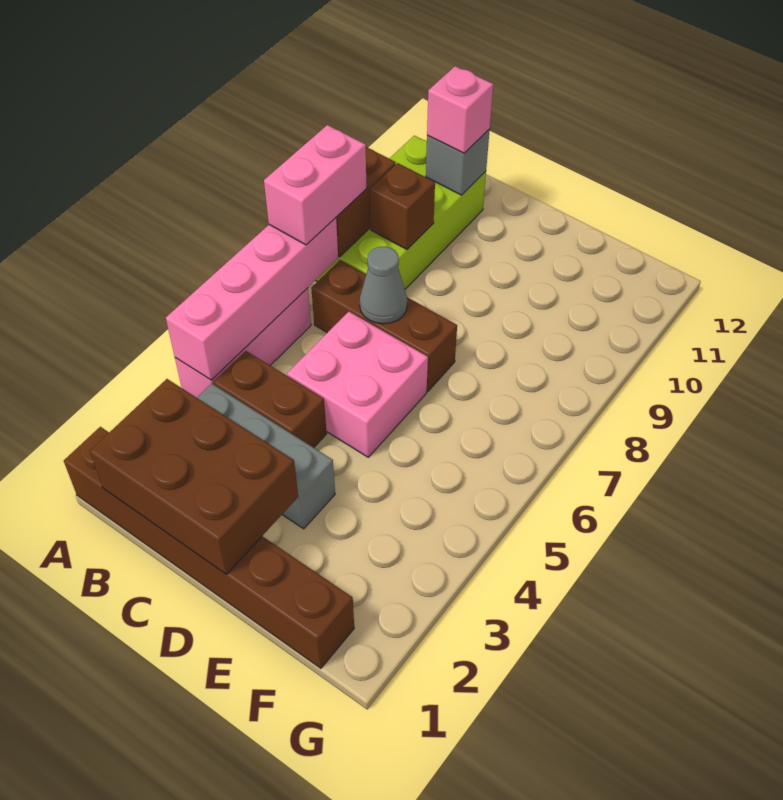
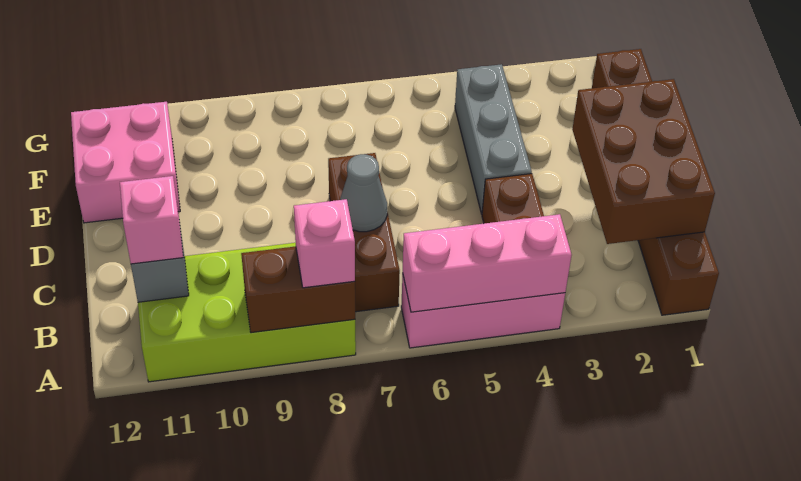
pink 1x4 brick [166,218,338,380] -> pink 1x3 brick [403,214,572,312]
pink 1x2 brick [264,125,367,245] -> pink 1x1 brick [294,199,355,288]
grey 1x3 brick [197,384,335,529] -> grey 1x3 brick moved to [455,64,532,214]
brown 1x1 brick [370,163,435,249] -> none
pink 2x2 brick [287,312,428,457] -> pink 2x2 brick moved to [71,102,180,223]

